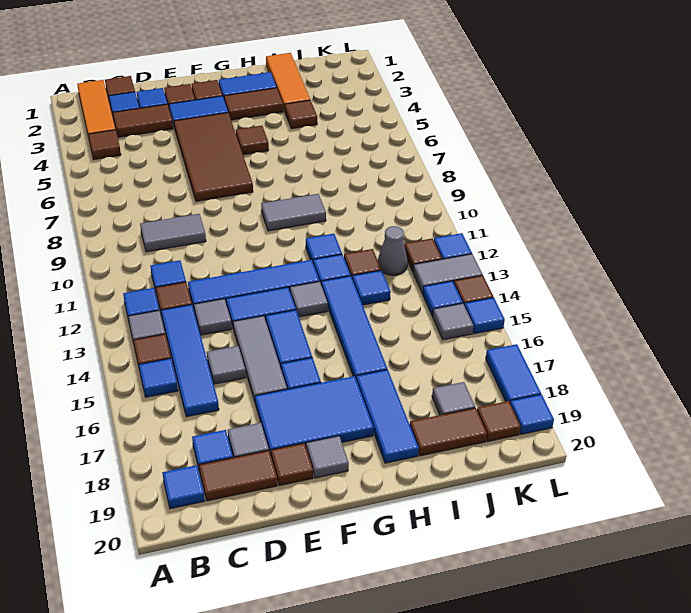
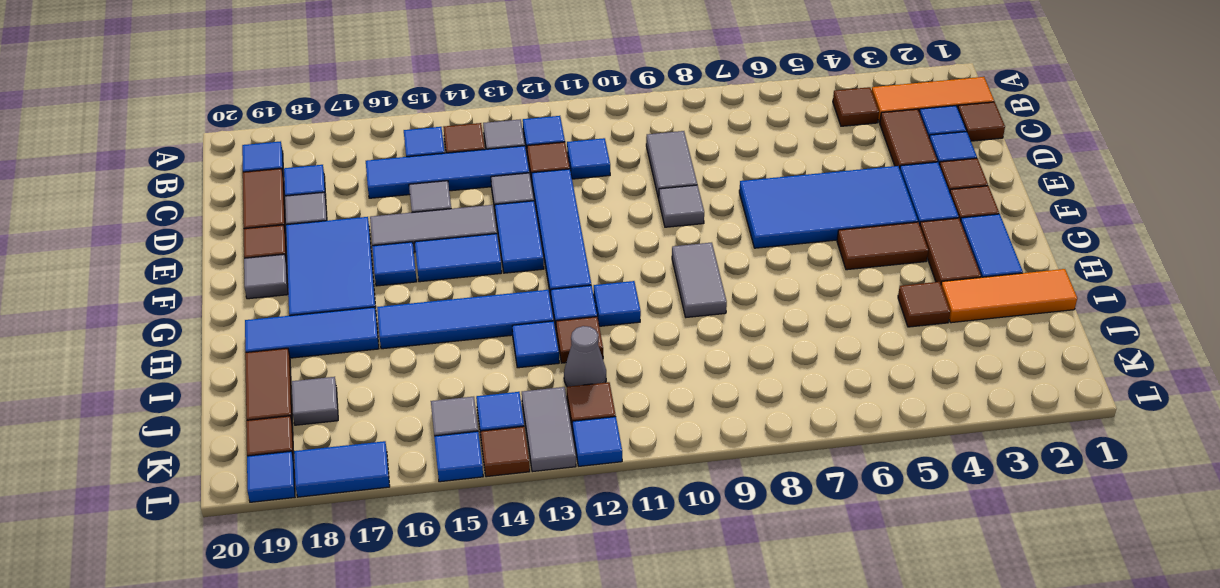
brown 2x4 tile [174,113,253,201] -> blue 2x4 tile [739,166,918,248]
brown 1x1 tile [236,126,269,155] -> brown 1x2 tile [837,222,928,270]
grey 1x1 tile [290,281,328,317] -> grey 1x1 tile moved to [659,185,704,227]

